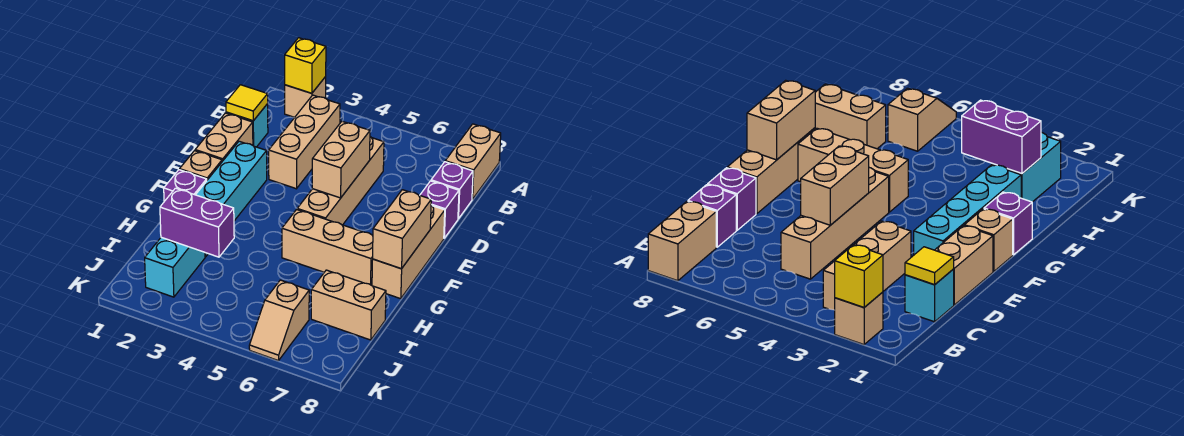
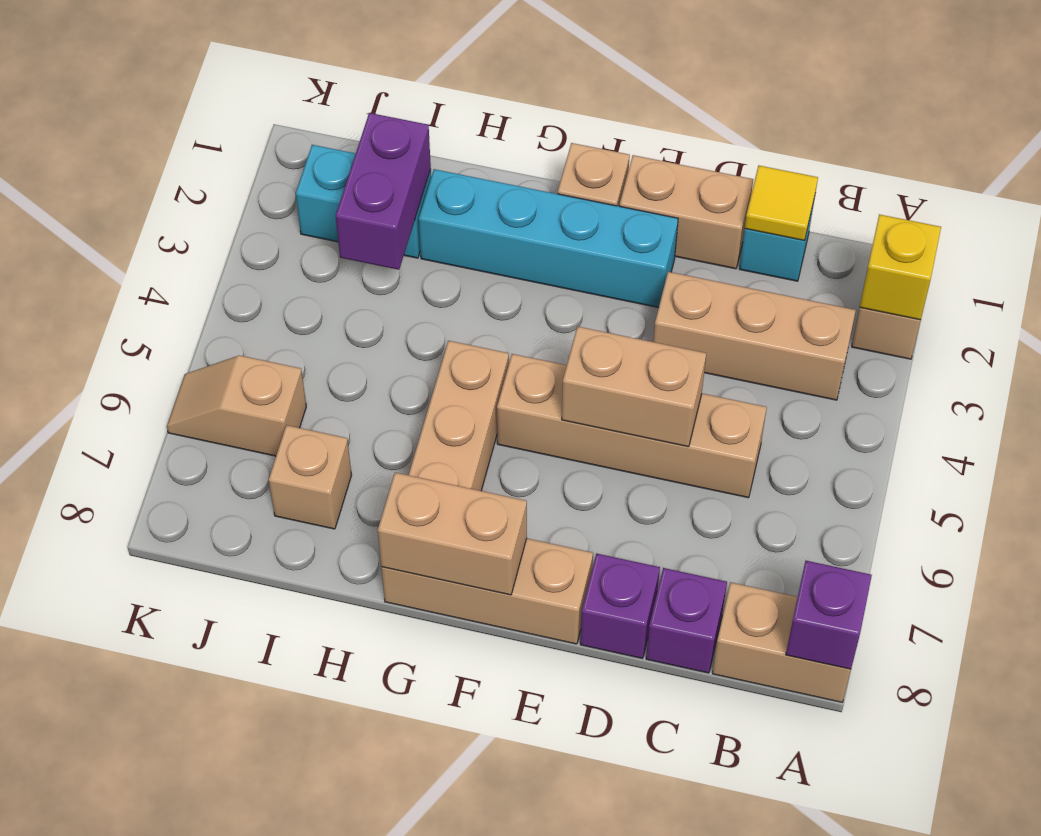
purple 1x1 brick [164,170,207,201] -> purple 1x1 brick moved to [786,561,872,669]
tan 1x2 brick [311,270,386,340] -> tan 1x1 brick [269,425,351,529]

